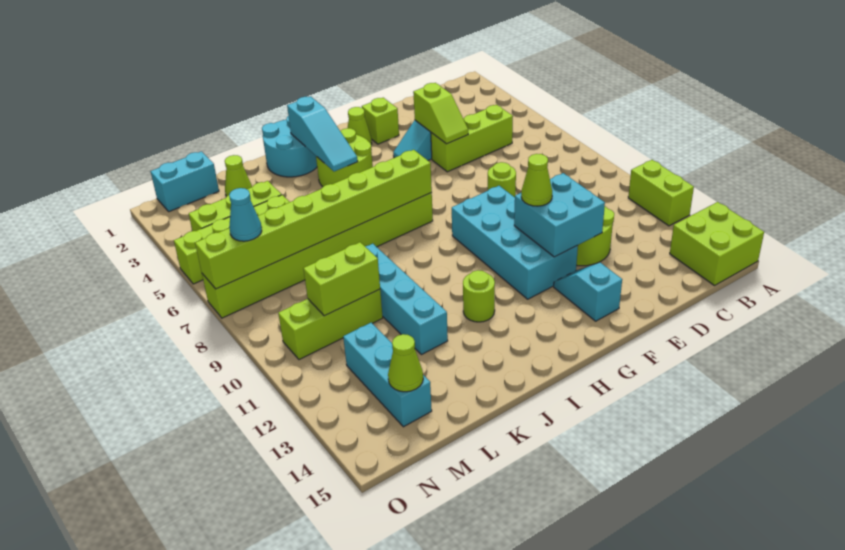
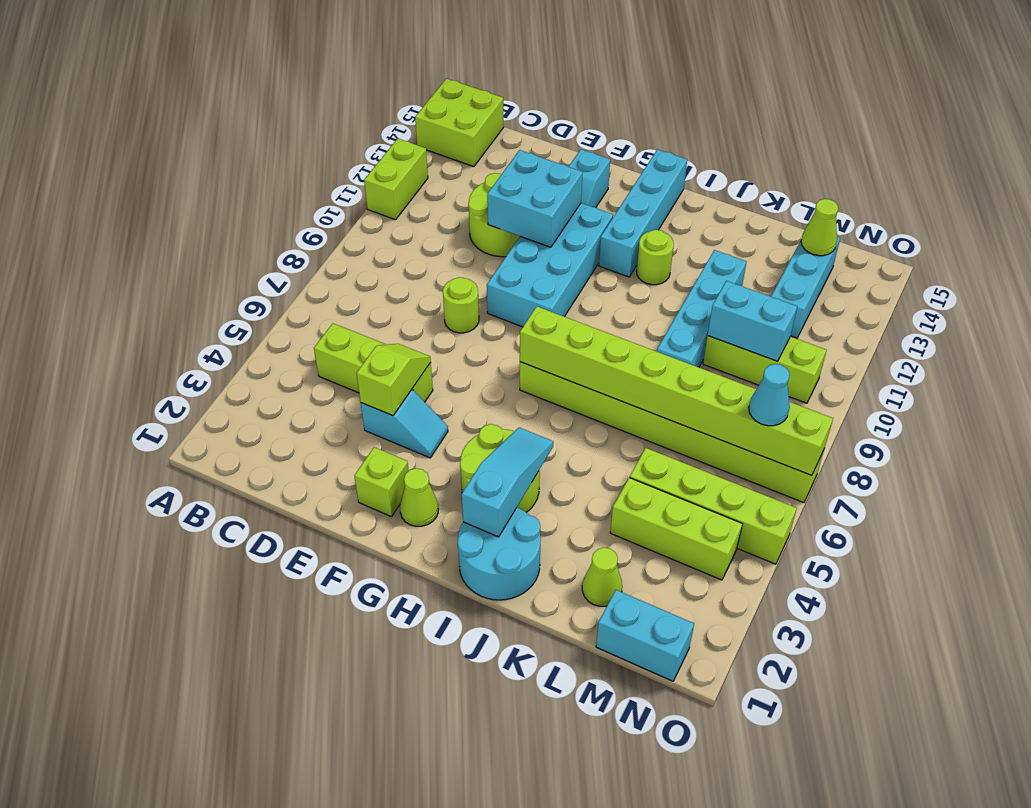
lime 1x1 cone [521,154,552,206] -> none
none -> cyan 1x4 brick [599,149,687,277]
lime 1x2 brick [303,242,380,316] -> cyan 1x2 brick [708,281,797,361]

